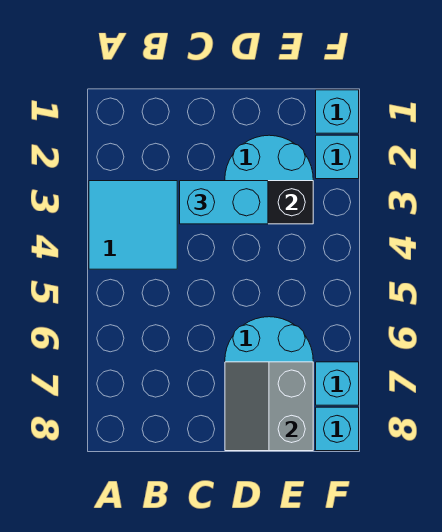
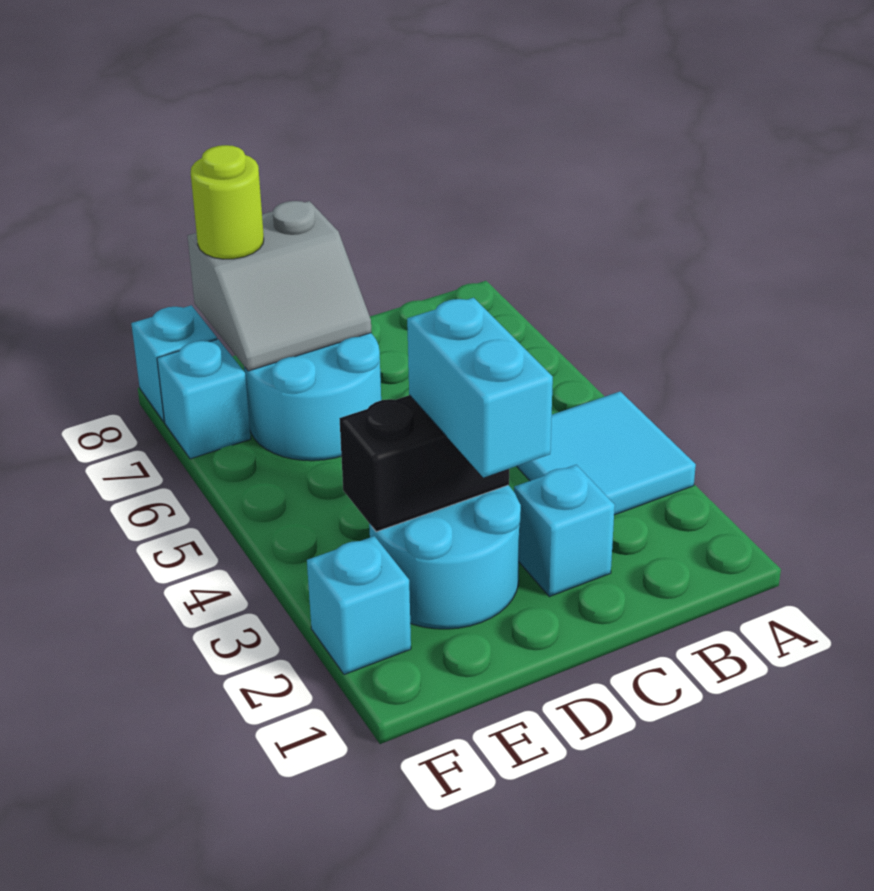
cyan 1x2 brick [180,181,268,224] -> cyan 1x2 brick turned to [407,298,553,478]
grey 2x2 slope [225,362,313,451] -> grey 2x2 slope turned to [188,201,371,371]
none -> lime 1x1 round brick [191,145,264,259]
cyan 1x1 brick [316,90,359,133] -> cyan 1x1 brick moved to [514,465,615,597]

